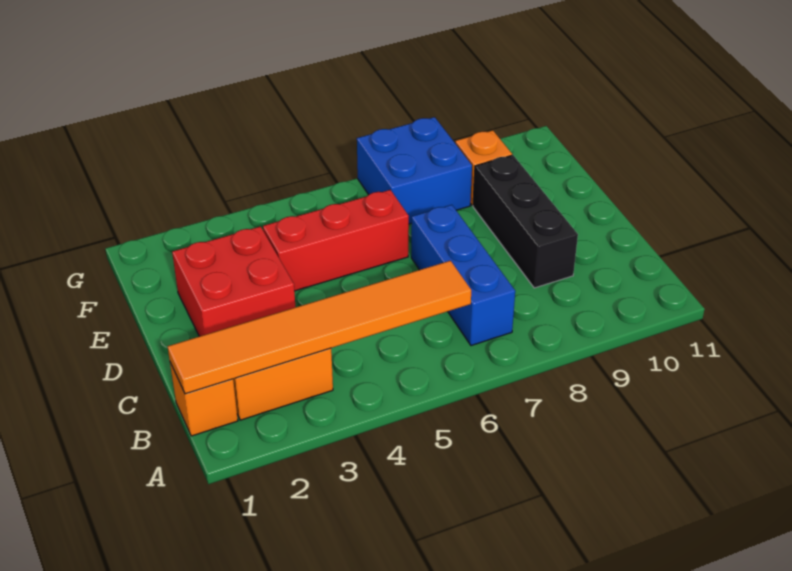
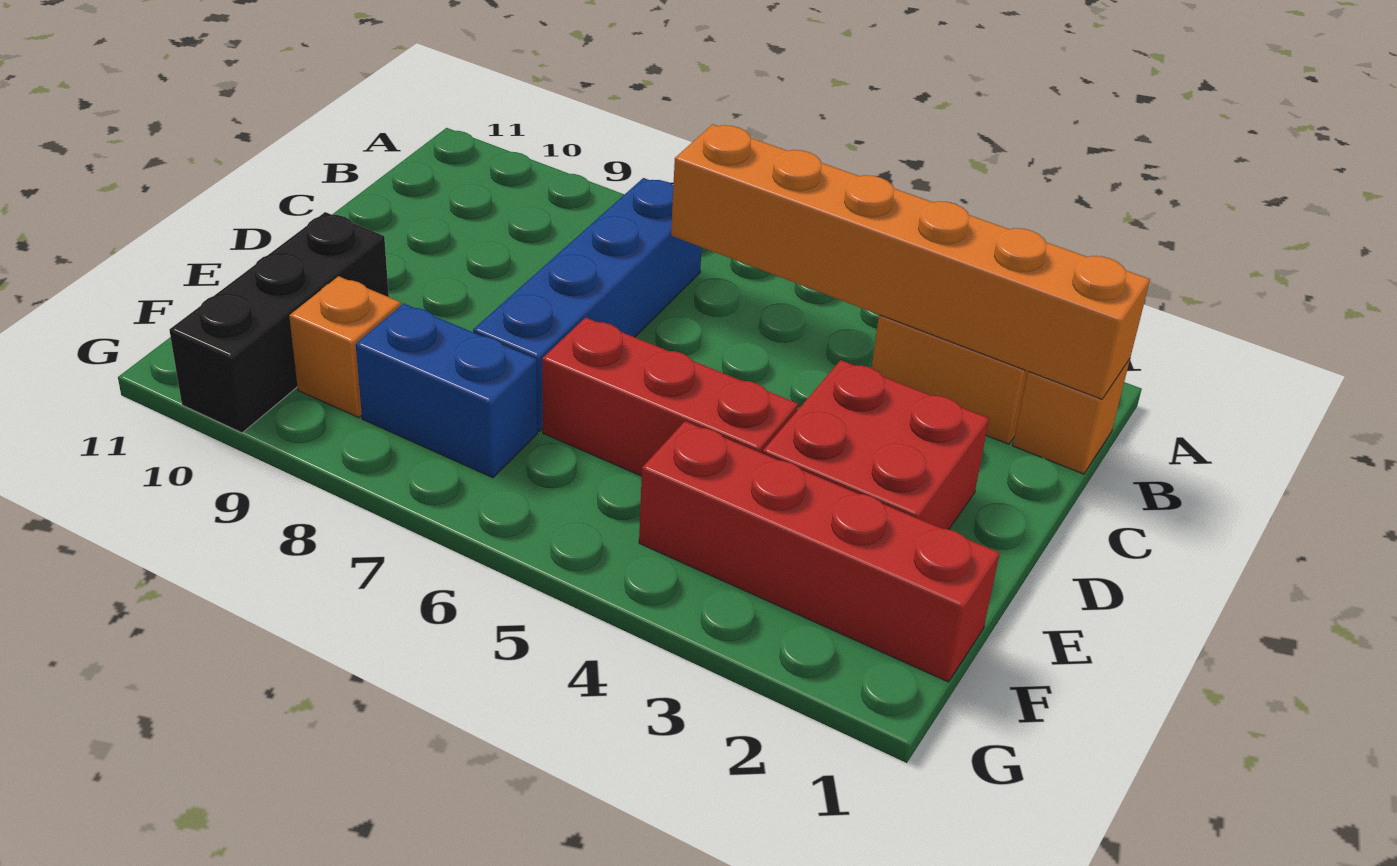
orange 1x6 tile [167,261,471,394] -> orange 1x6 brick [671,124,1150,399]
blue 1x3 brick [411,205,515,346] -> blue 1x4 brick [473,178,702,431]
black 1x3 brick [473,155,578,288] -> black 1x3 brick moved to [169,212,389,433]
none -> red 1x4 brick [639,421,1000,682]
blue 2x2 brick [357,117,472,224] -> blue 1x2 brick [356,304,537,478]

